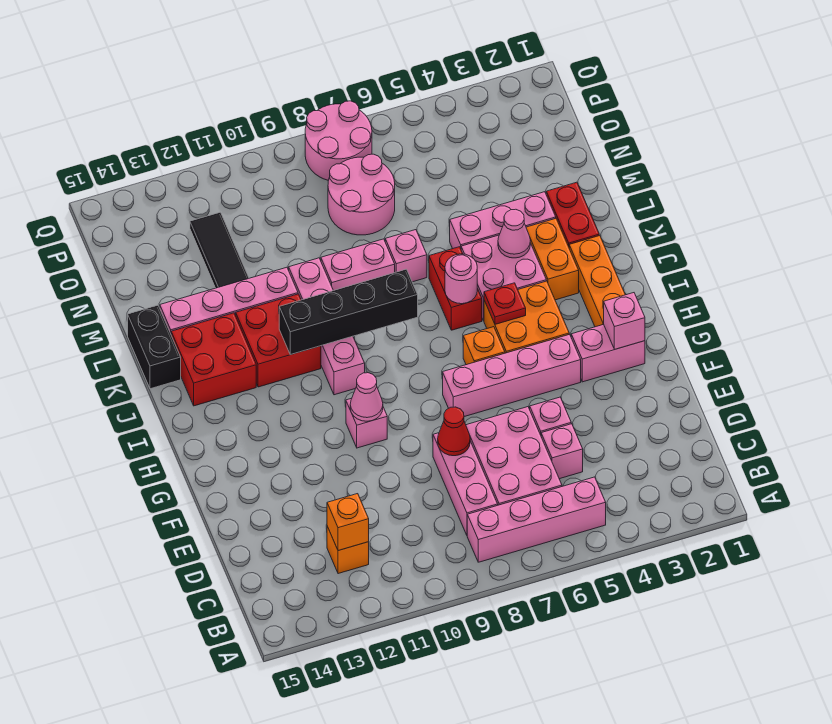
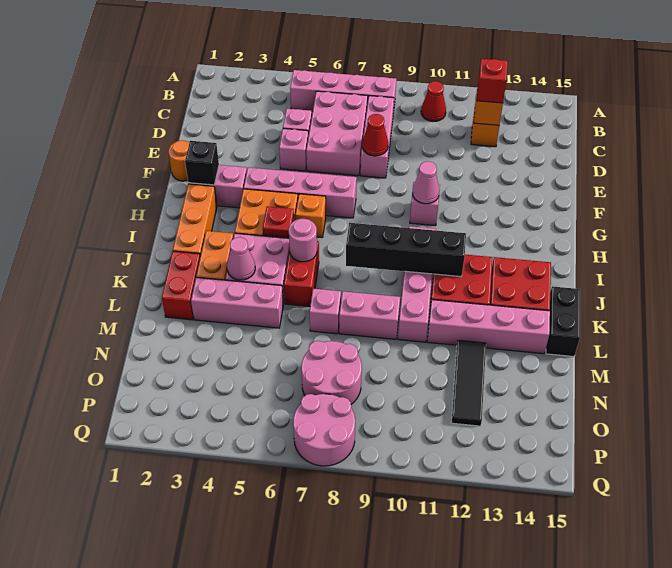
none -> red 1x1 cone [421,81,446,121]
none -> red 1x1 brick [477,59,508,103]
none -> orange 1x1 round brick [168,140,189,181]
pink 1x1 brick [604,293,645,349] -> black 1x1 brick [185,141,219,185]

